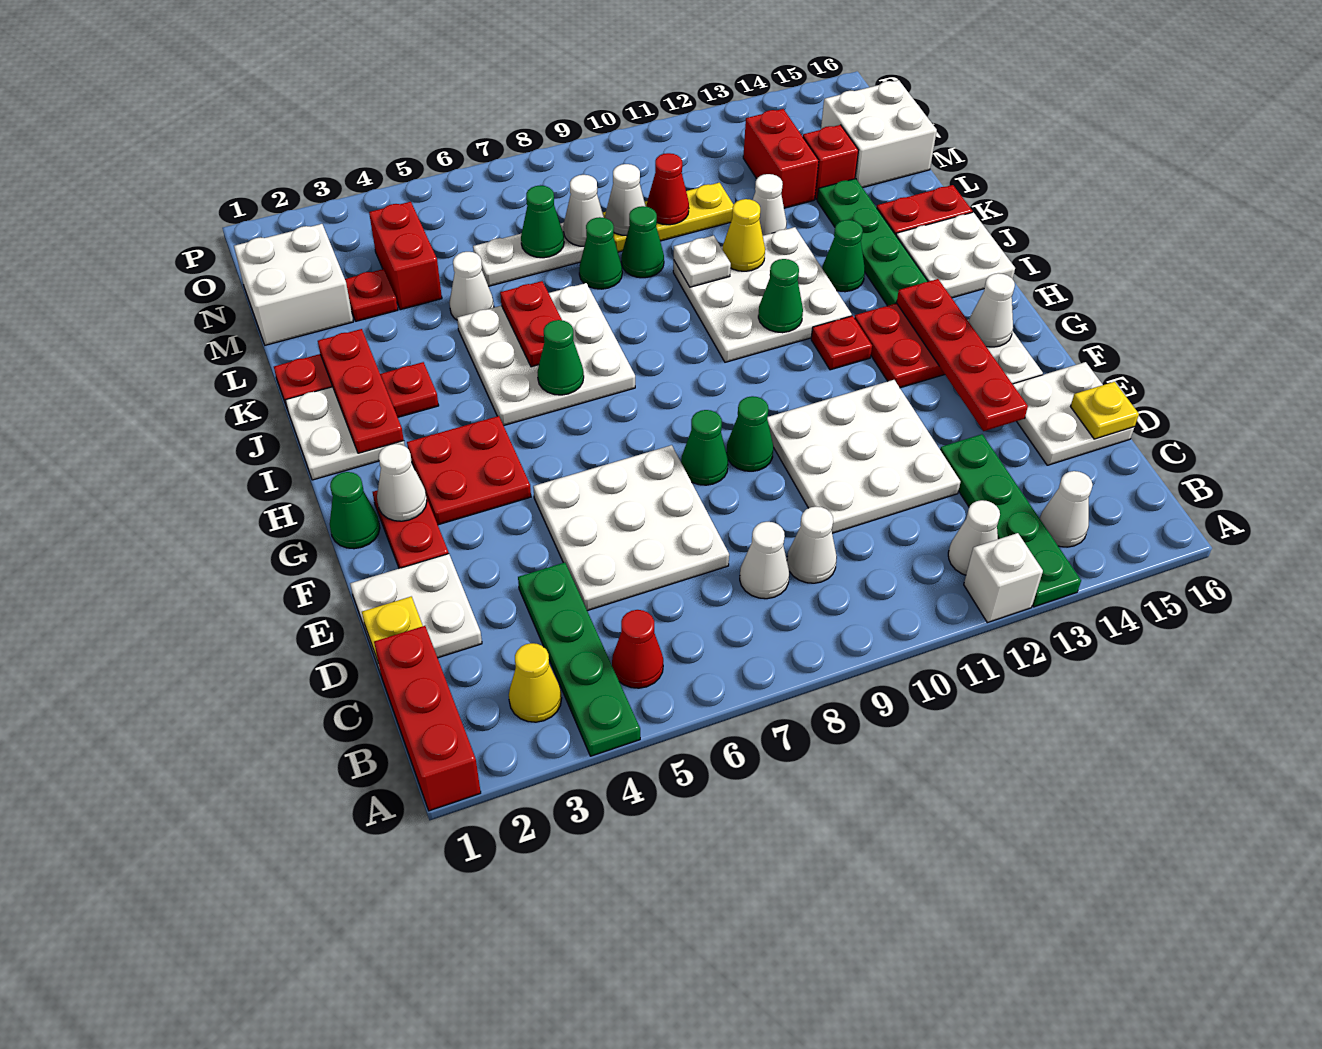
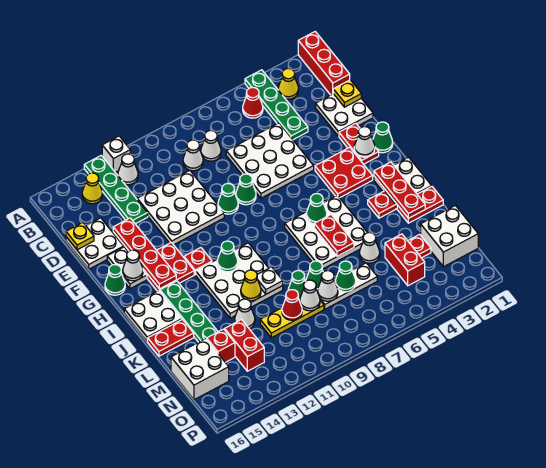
white 1x1 cone [1040,471,1093,547] -> yellow 1x1 cone [82,173,102,204]
green 1x1 cone [822,220,865,292] -> green 1x1 cone moved to [105,265,125,295]

